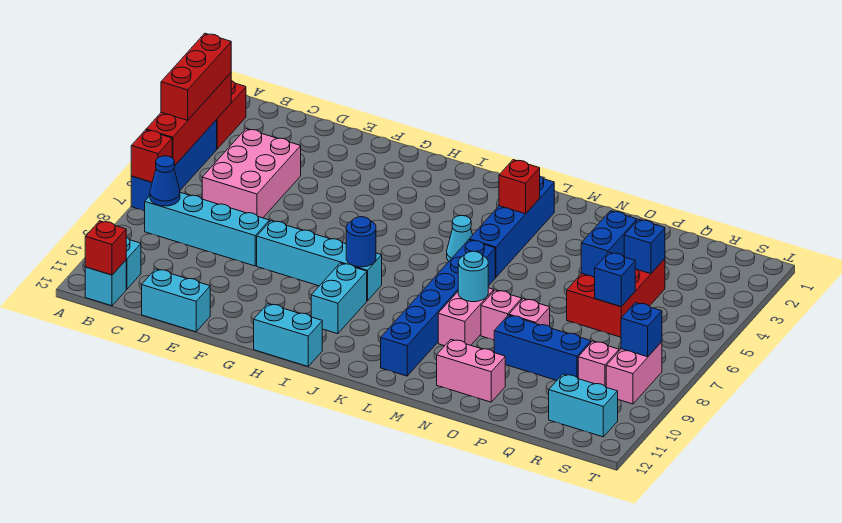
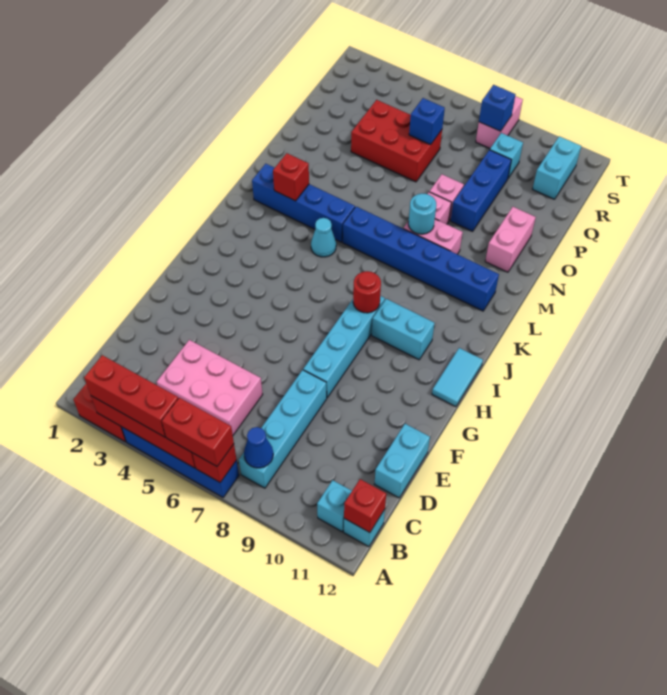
none -> red 1x2 brick [162,398,234,466]
cyan 1x2 brick [254,304,322,366] -> cyan 1x2 tile [432,348,483,407]
blue 1x1 round brick [346,217,376,267] -> red 1x1 round brick [353,271,381,313]
blue 1x2 brick [581,211,637,277] -> none
blue 1x1 brick [624,220,665,274] -> none
pink 1x1 brick [578,341,619,387] -> cyan 1x1 brick [490,133,523,178]
pink 1x2 brick [606,342,662,404] -> pink 1x2 brick turned to [476,96,523,148]

